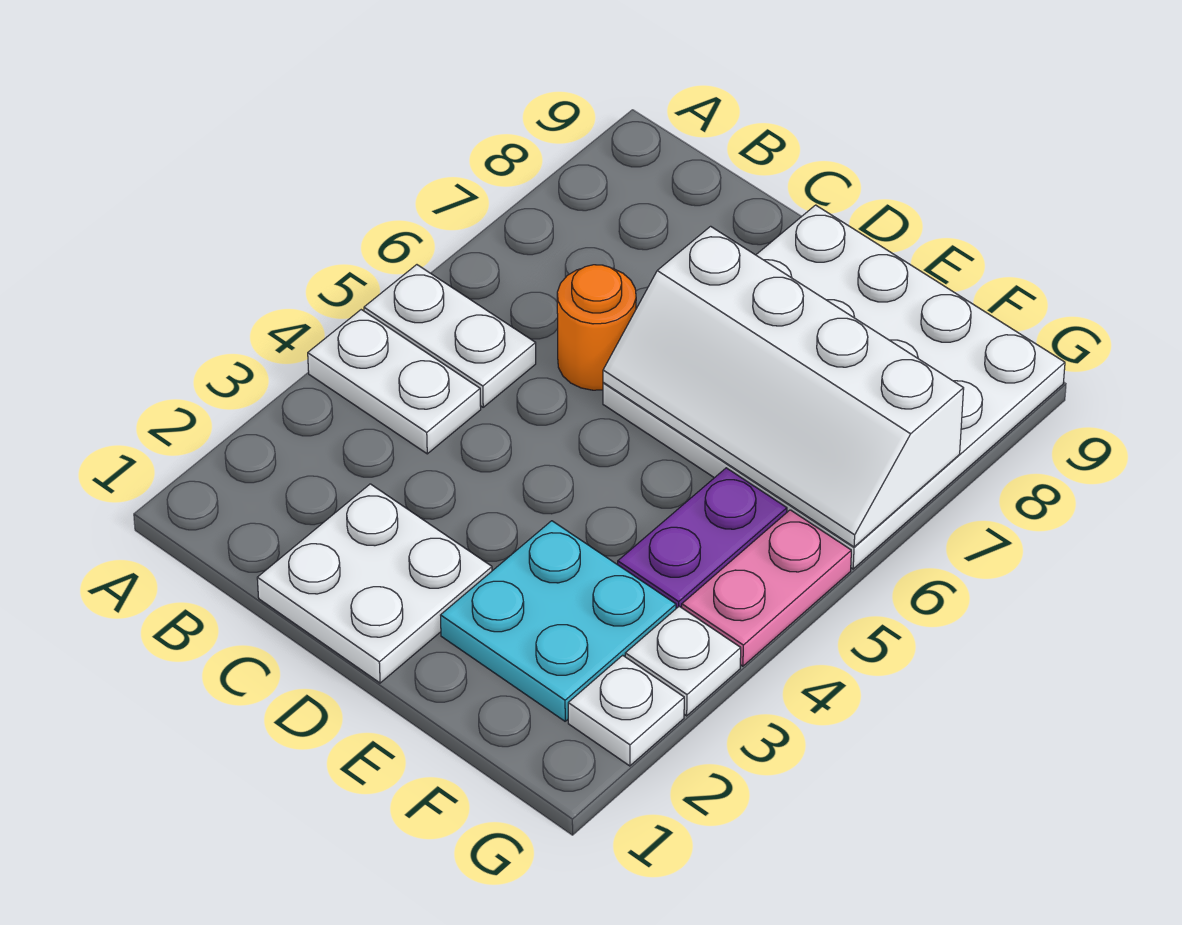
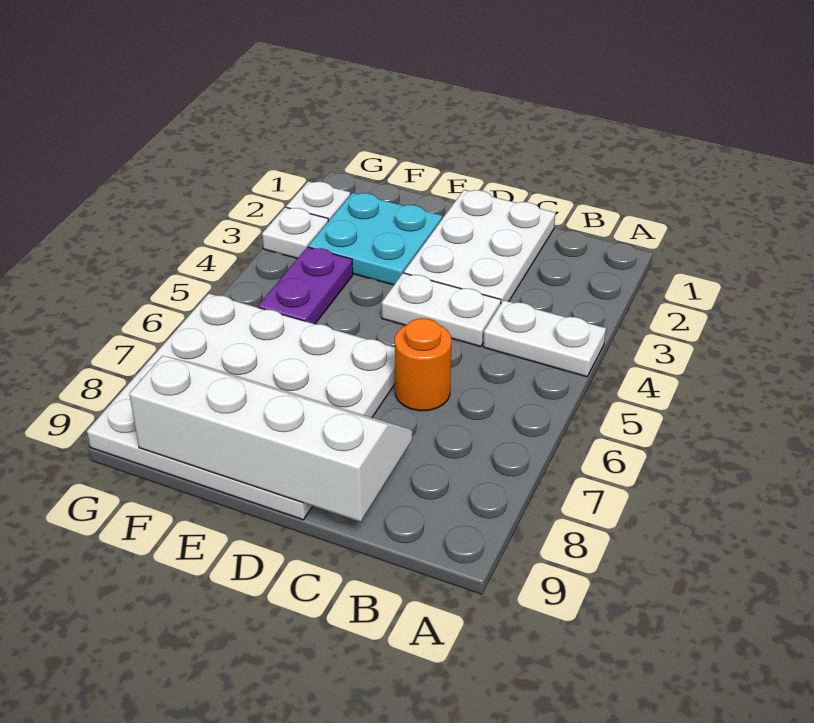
white 1x2 plate [364,265,536,407] -> white 1x2 plate moved to [382,273,501,347]
white 2x2 plate [257,484,492,683] -> white 2x3 plate [404,190,555,303]
white 2x4 slope [603,226,964,547] -> white 2x4 slope moved to [129,356,412,522]
pink 1x2 plate [682,510,851,666] -> none

